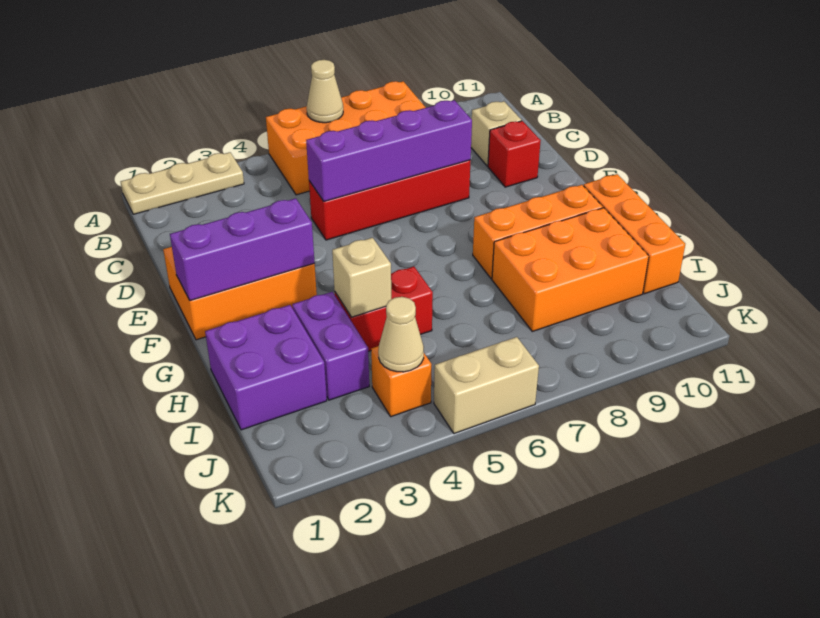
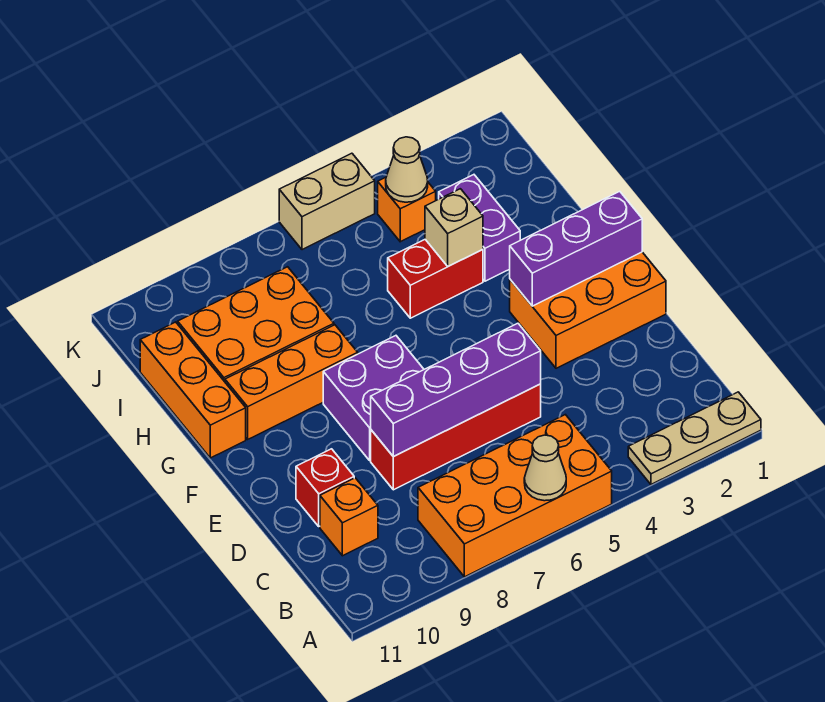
tan 1x1 brick [471,101,521,166] -> orange 1x1 brick [320,478,378,556]
purple 2x2 brick [205,305,327,430] -> purple 2x2 brick moved to [323,336,424,460]

